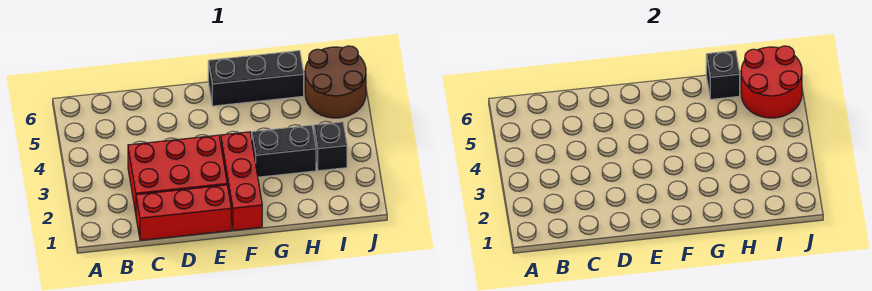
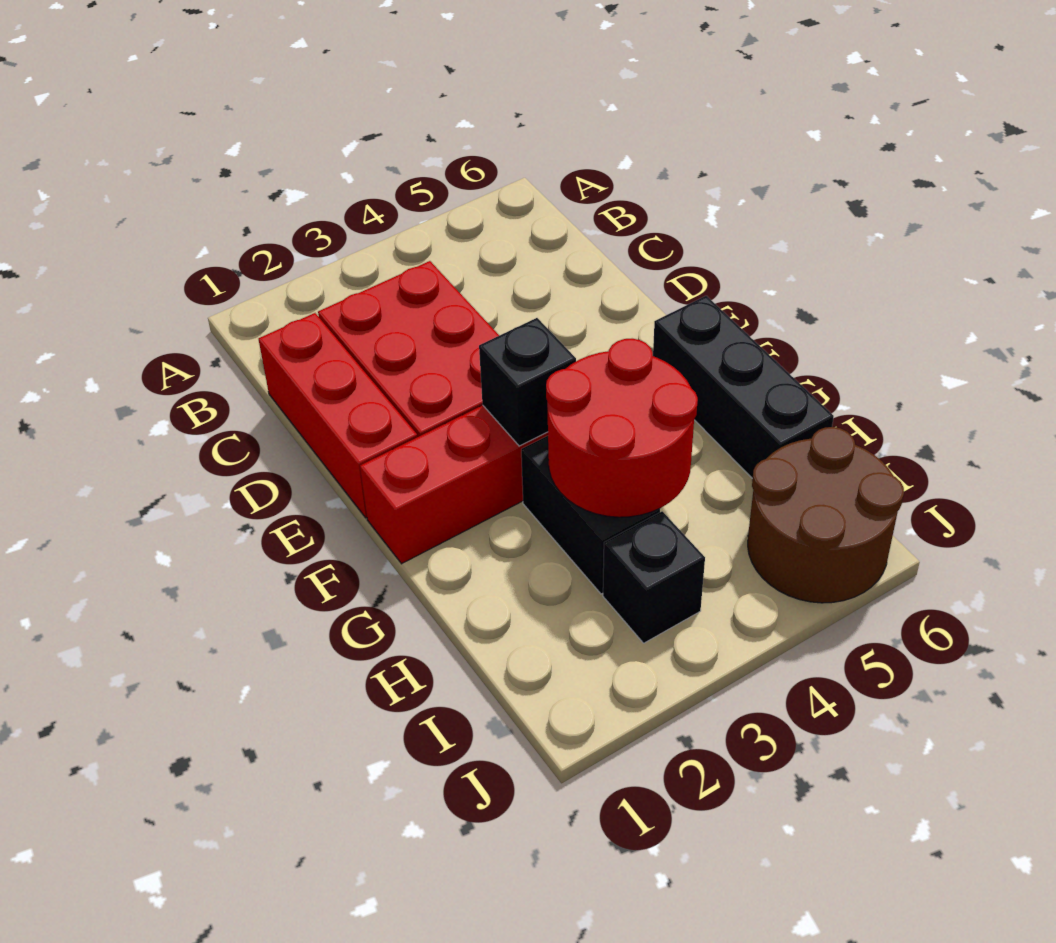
black 1x1 brick [706,51,740,99] -> black 1x1 brick moved to [479,318,576,446]
red 2x2 round brick [741,46,802,118] -> red 2x2 round brick moved to [546,339,698,517]

